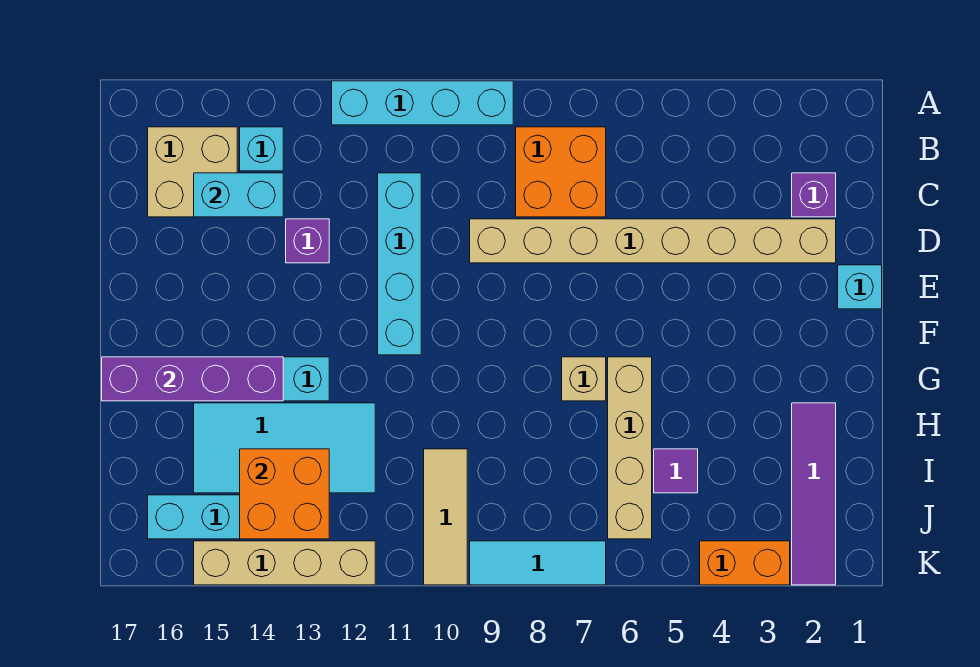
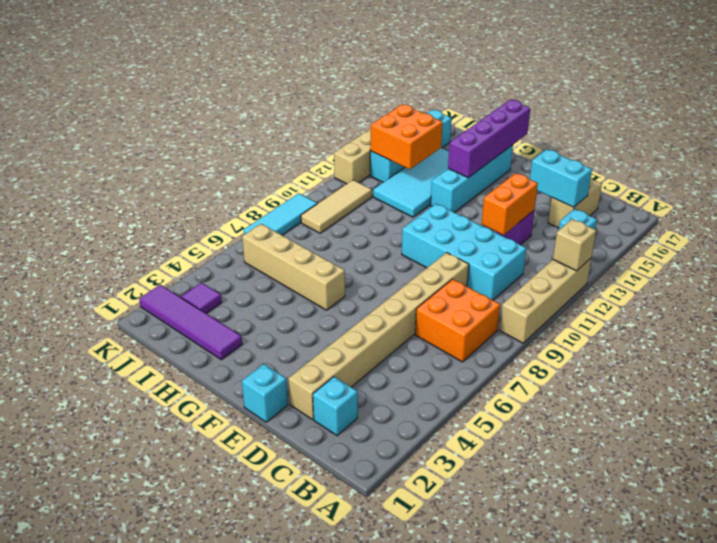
cyan 1x4 brick [332,81,513,125] -> tan 1x4 brick [500,258,591,343]
tan 2x2 brick [148,127,237,217] -> tan 1x2 brick [548,178,602,228]
purple 1x1 brick [792,173,836,217] -> cyan 1x1 brick [313,377,358,436]
cyan 1x4 brick [378,173,421,355] -> cyan 2x4 brick [402,204,526,300]
cyan 1x2 brick [194,173,283,217] -> cyan 1x2 brick turned to [530,149,592,207]
tan 1x1 brick [562,357,606,401] -> tan 1x1 brick moved to [553,219,596,271]
purple 1x1 tile [654,449,698,493] -> purple 1x1 tile moved to [181,282,222,314]
tan 1x3 tile [424,449,467,585] -> tan 1x3 tile turned to [301,180,372,233]
orange 1x2 brick [700,541,790,585] -> orange 1x2 brick moved to [482,173,538,235]

